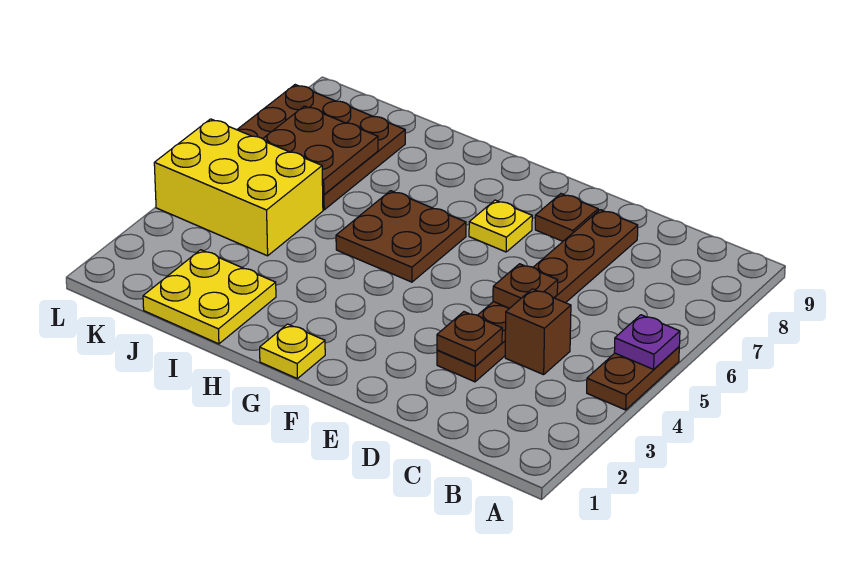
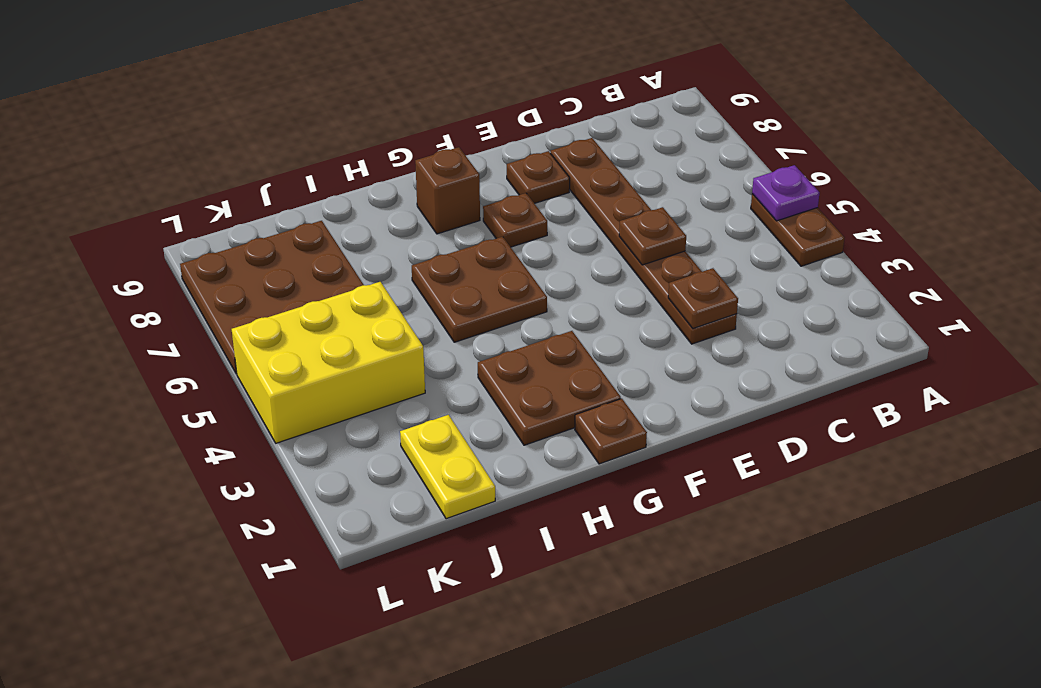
brown 1x1 brick [505,289,571,375] -> brown 1x1 brick moved to [415,147,480,234]
yellow 1x1 plate [469,200,532,252] -> brown 1x1 plate [483,193,547,247]
yellow 1x1 plate [260,324,325,379] -> brown 1x1 plate [575,399,647,464]
yellow 2x2 plate [143,250,276,344] -> yellow 1x2 plate [400,415,495,519]
brown 2x2 plate [263,106,378,195] -> brown 2x2 plate moved to [478,331,621,445]

